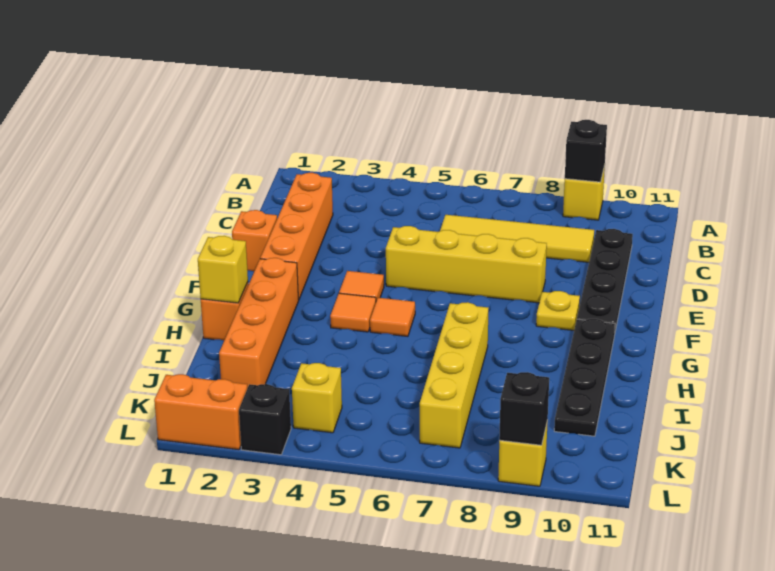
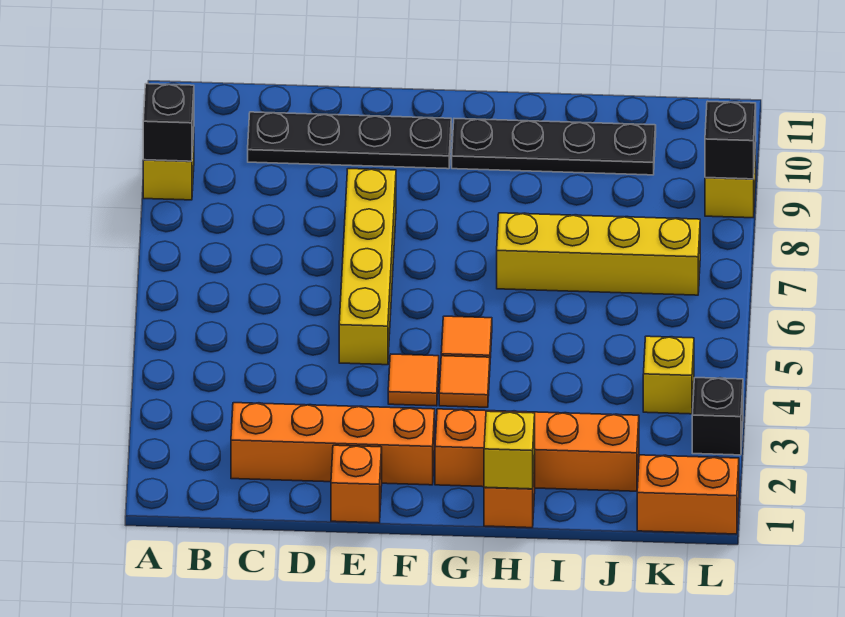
yellow 1x4 tile [440,215,594,262] -> none
yellow 1x1 plate [536,291,580,330] -> none
orange 1x2 brick [154,374,247,450] -> orange 1x2 brick turned to [637,455,739,534]

